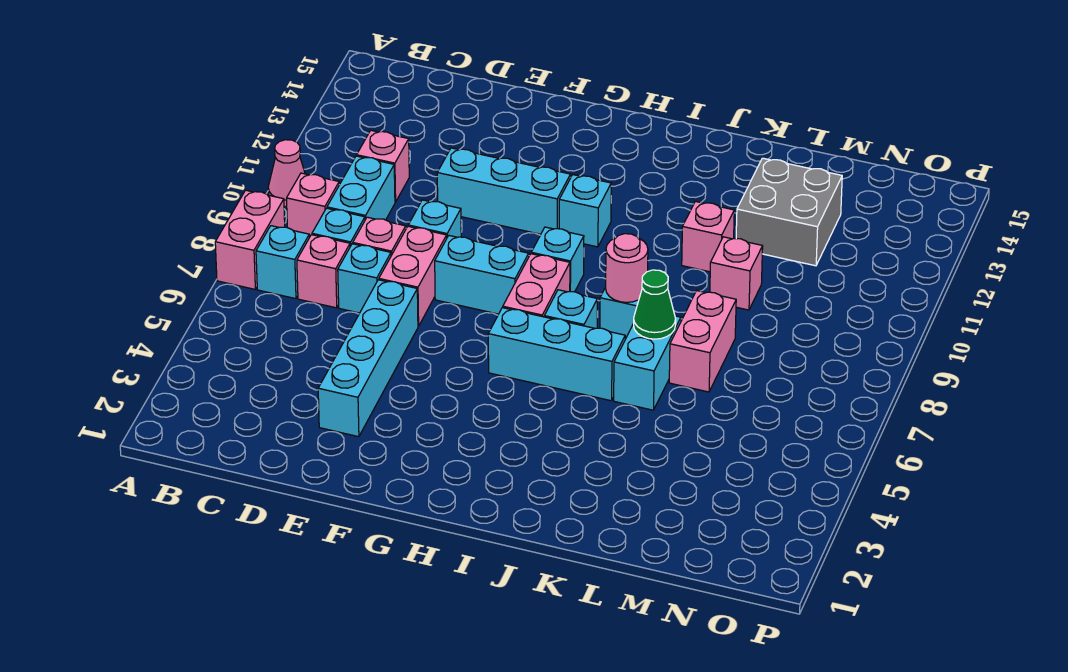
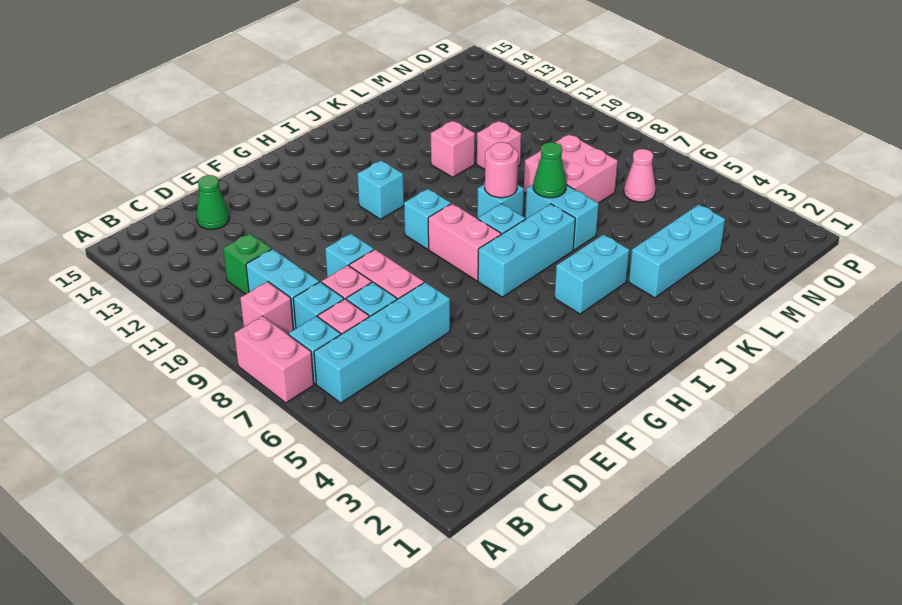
pink 1x1 cone [268,140,305,207] -> pink 1x1 cone moved to [624,149,656,202]
pink 1x1 brick [357,130,409,202] -> green 1x1 brick [223,233,272,294]
none -> green 1x1 cone [196,175,229,229]
cyan 1x4 brick [318,280,418,437] -> cyan 1x4 brick turned to [314,282,450,403]
cyan 1x3 brick [437,148,571,234] -> cyan 1x3 brick moved to [629,204,725,298]
cyan 1x2 brick [435,236,529,314] -> cyan 1x2 brick moved to [554,234,629,314]
pink 1x2 brick [669,291,736,392] -> pink 2x2 brick [524,134,618,203]
grey 2x2 brick [736,158,842,266] -> none

